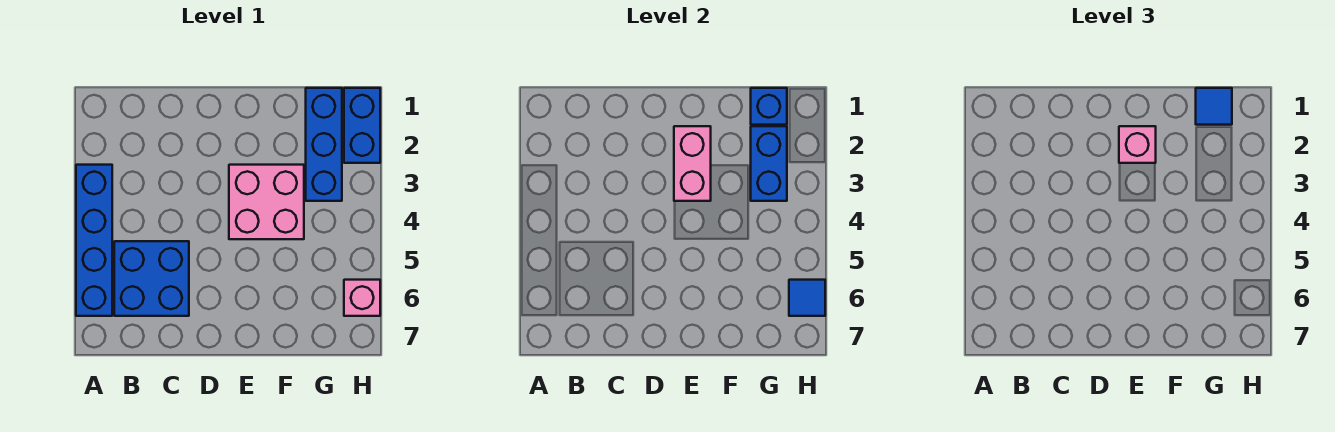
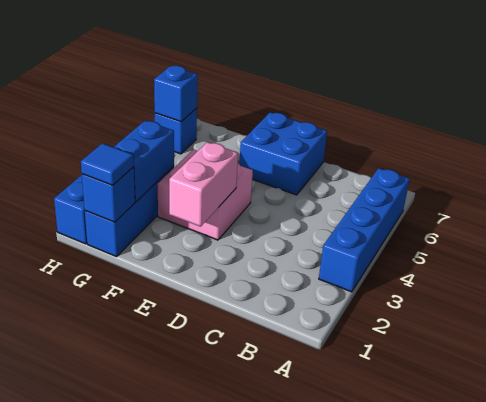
blue 2x2 brick [114,241,189,316] -> blue 2x2 brick moved to [239,112,327,195]
pink 1x1 brick [1119,126,1156,163] -> none
pink 1x1 brick [344,280,380,316] -> blue 1x1 brick [155,108,197,154]
blue 1x1 tile [789,280,825,316] -> blue 1x1 brick [154,66,198,122]

